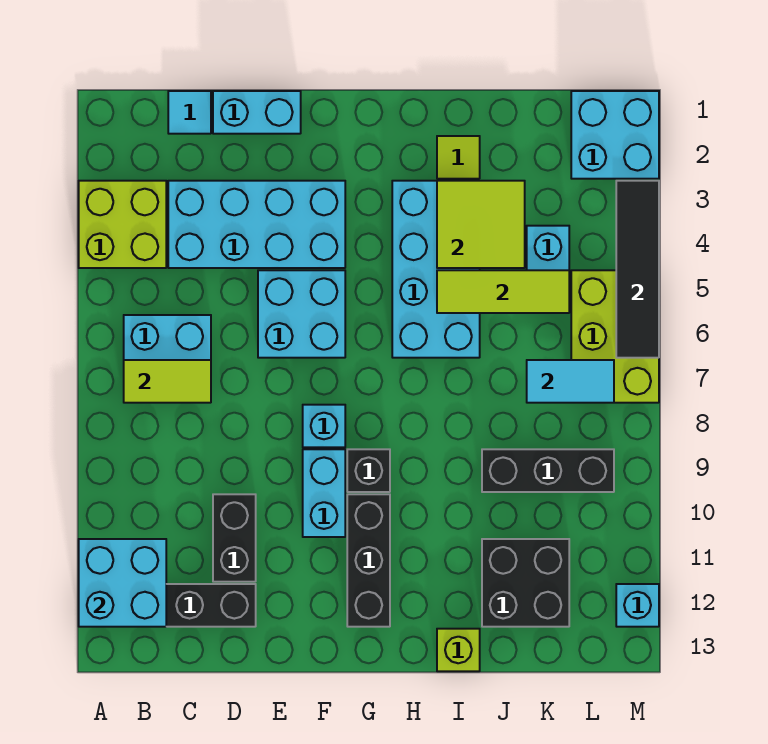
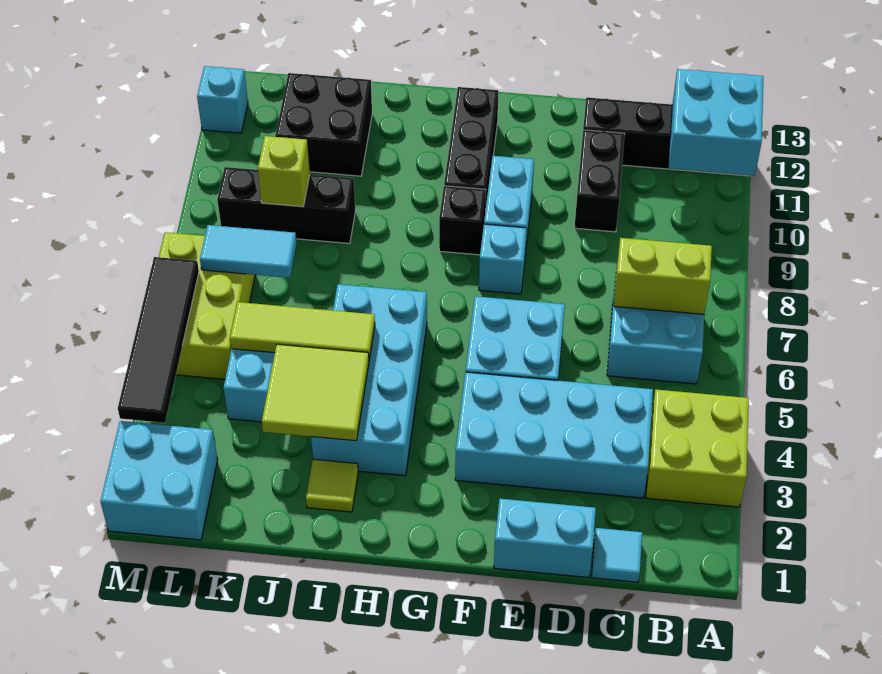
lime 1x2 tile [124,360,211,403] -> lime 1x2 brick [614,238,712,314]
lime 1x1 brick [437,629,480,671] -> lime 1x1 brick moved to [258,136,310,207]

